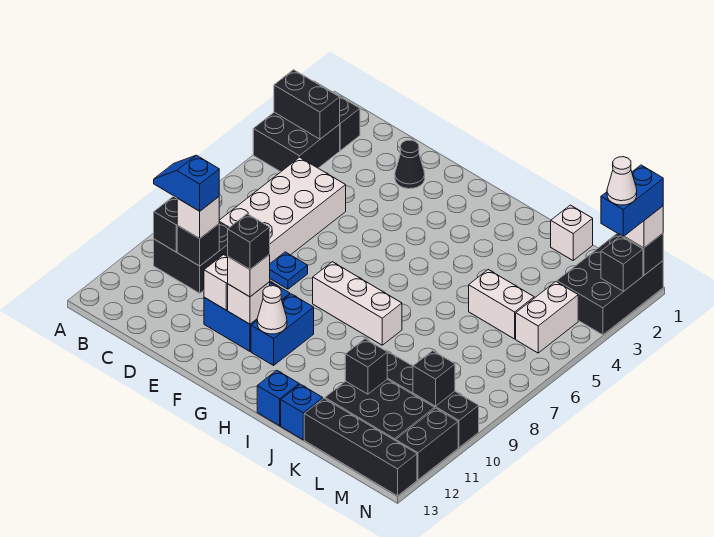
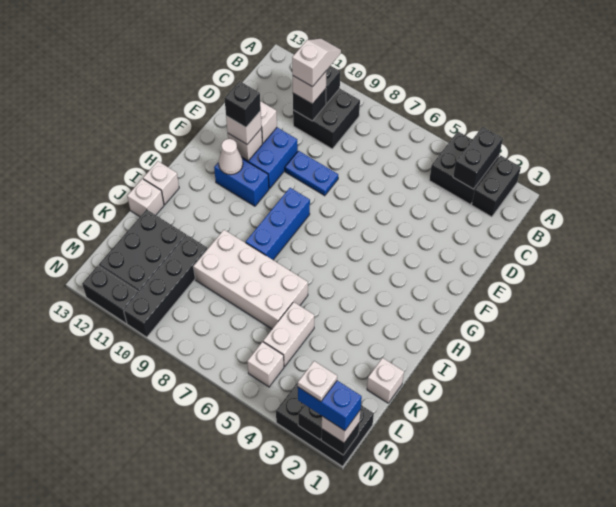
blue 1x2 slope [154,155,219,211] -> white 1x2 slope [292,39,341,87]
white 2x4 brick [219,157,346,263] -> white 2x4 brick moved to [193,230,308,329]
black 1x1 cone [395,140,425,189] -> none
blue 1x1 plate [270,252,308,289] -> blue 1x2 plate [285,151,338,196]
white 1x3 brick [313,262,402,345] -> blue 1x3 brick [246,188,310,260]
blue 1x1 brick [257,370,299,426] -> white 1x1 brick [143,161,179,205]
blue 1x1 brick [281,384,323,440] -> white 1x1 brick [127,179,164,217]
black 1x1 brick [345,339,387,394] -> none
black 1x4 brick [304,399,417,496] -> none
white 1x2 brick [516,282,578,353] -> white 1x1 brick [247,342,284,387]
black 1x1 brick [413,351,455,406] -> none
white 1x1 cone [607,157,637,205] -> white 1x1 plate [298,361,337,401]

